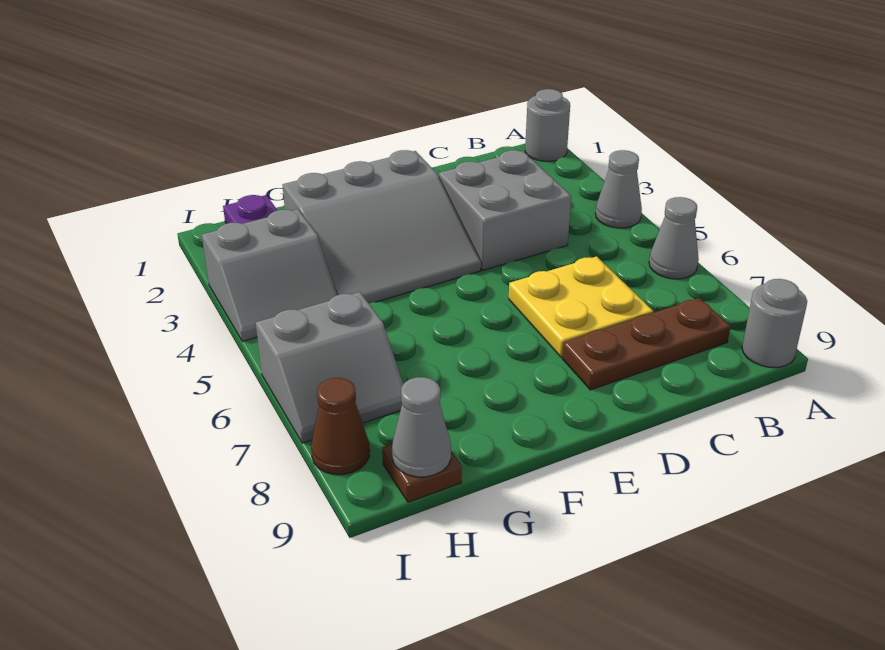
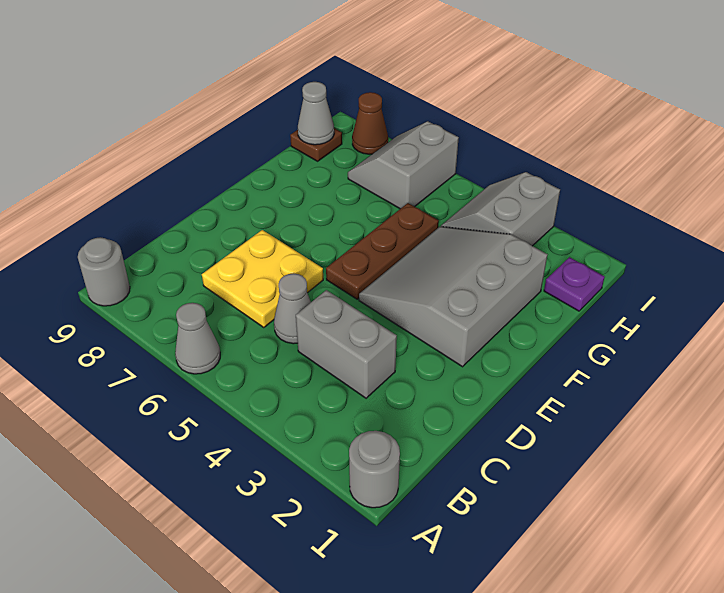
grey 1x1 cone [595,150,642,228] -> grey 1x1 cone moved to [274,273,311,344]
brown 1x3 plate [562,298,731,390] -> brown 1x3 plate moved to [326,203,439,299]
grey 2x2 brick [439,150,571,270] -> grey 1x2 brick [296,290,397,398]

